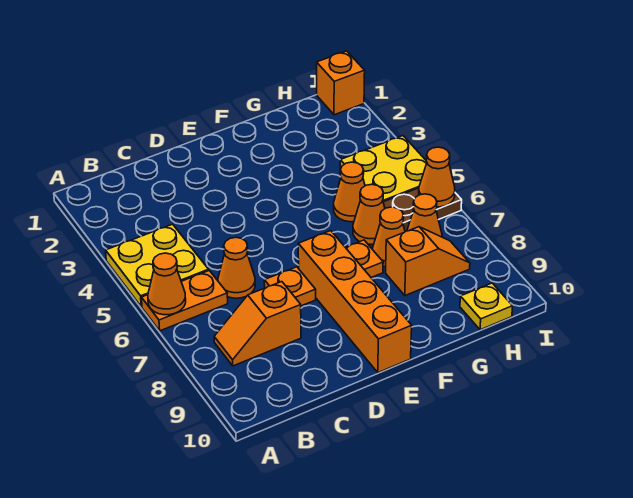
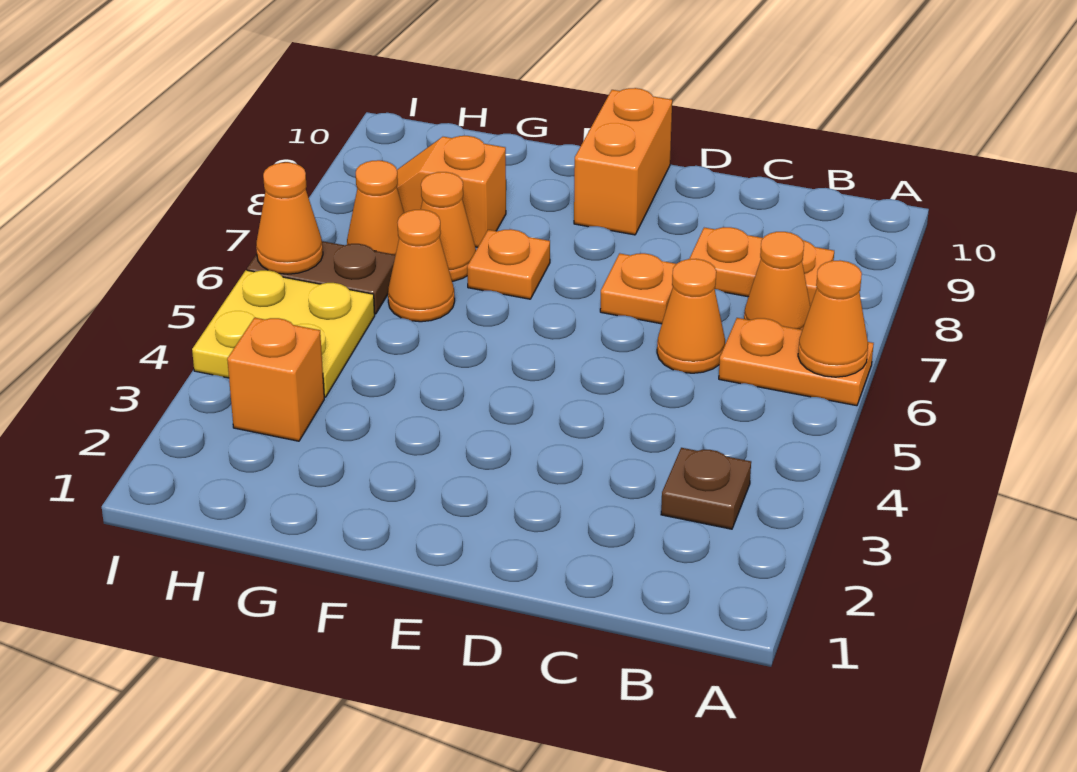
yellow 2x2 plate [106,224,209,307] -> none
none -> brown 1x1 plate [661,448,751,529]
orange 1x2 slope [214,282,301,366] -> orange 1x2 plate [689,227,834,306]
orange 1x4 brick [298,231,412,373] -> orange 1x2 brick [574,88,672,235]
orange 1x1 cone [334,162,365,222] -> orange 1x1 cone moved to [744,232,810,330]
yellow 1x1 plate [460,283,513,330] -> none
orange 1x1 brick [317,51,365,115] -> orange 1x1 brick moved to [227,318,324,441]

